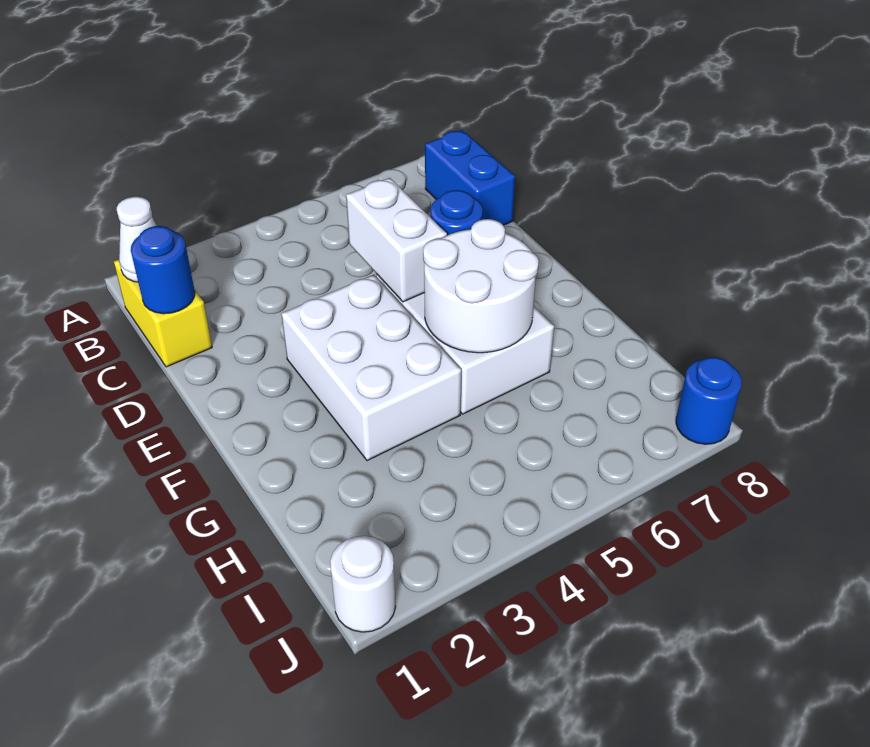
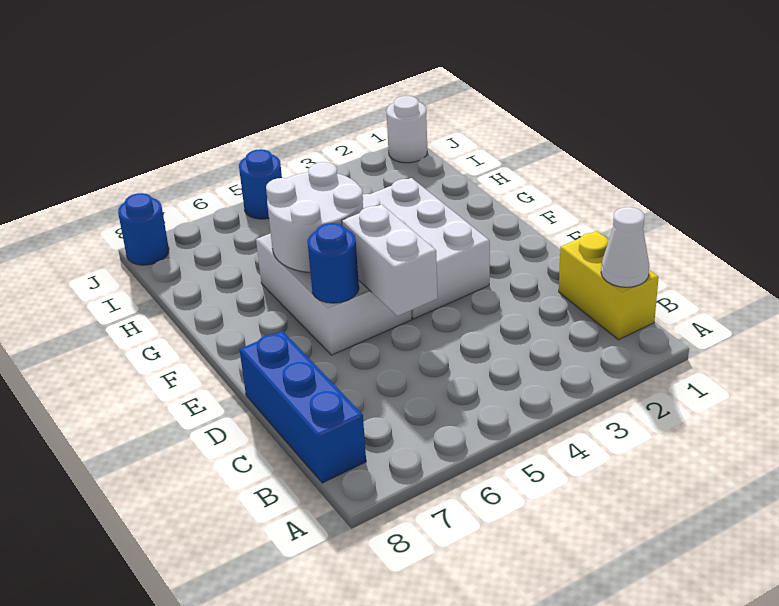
blue 1x2 brick [425,130,515,225] -> blue 1x3 brick [240,331,366,483]
blue 1x1 round brick [131,226,195,314] -> blue 1x1 round brick moved to [239,149,282,219]

